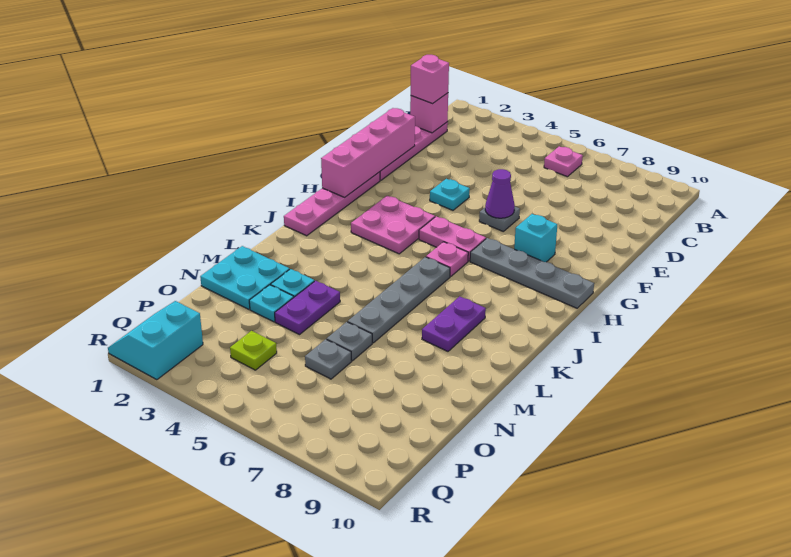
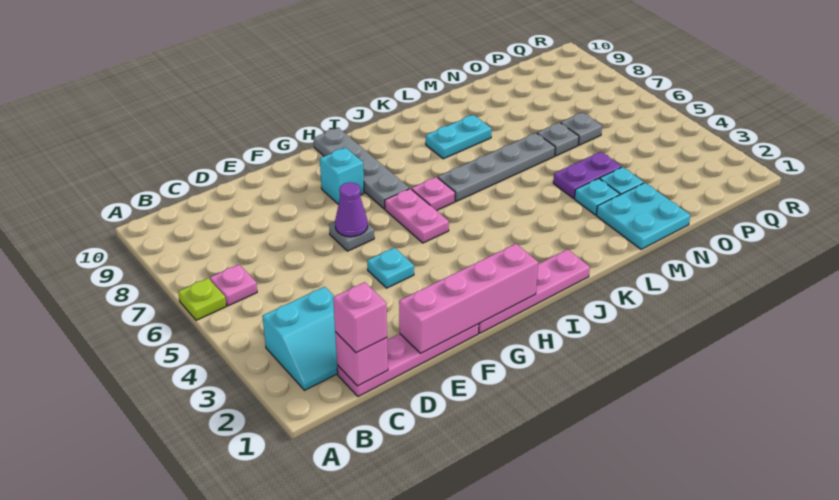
pink 2x2 plate [351,196,435,254] -> none
purple 1x2 plate [422,296,486,351] -> cyan 1x2 plate [426,115,492,159]
lime 1x1 plate [230,331,277,370] -> lime 1x1 plate moved to [178,278,226,320]
cyan 2x2 slope [108,301,203,380] -> cyan 2x2 slope moved to [262,287,338,390]

